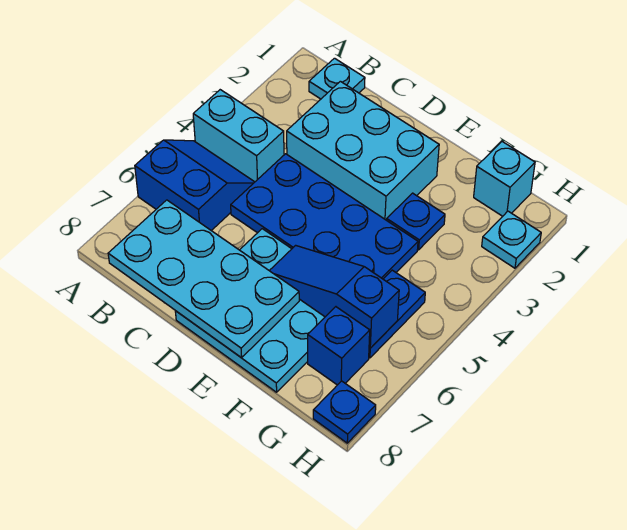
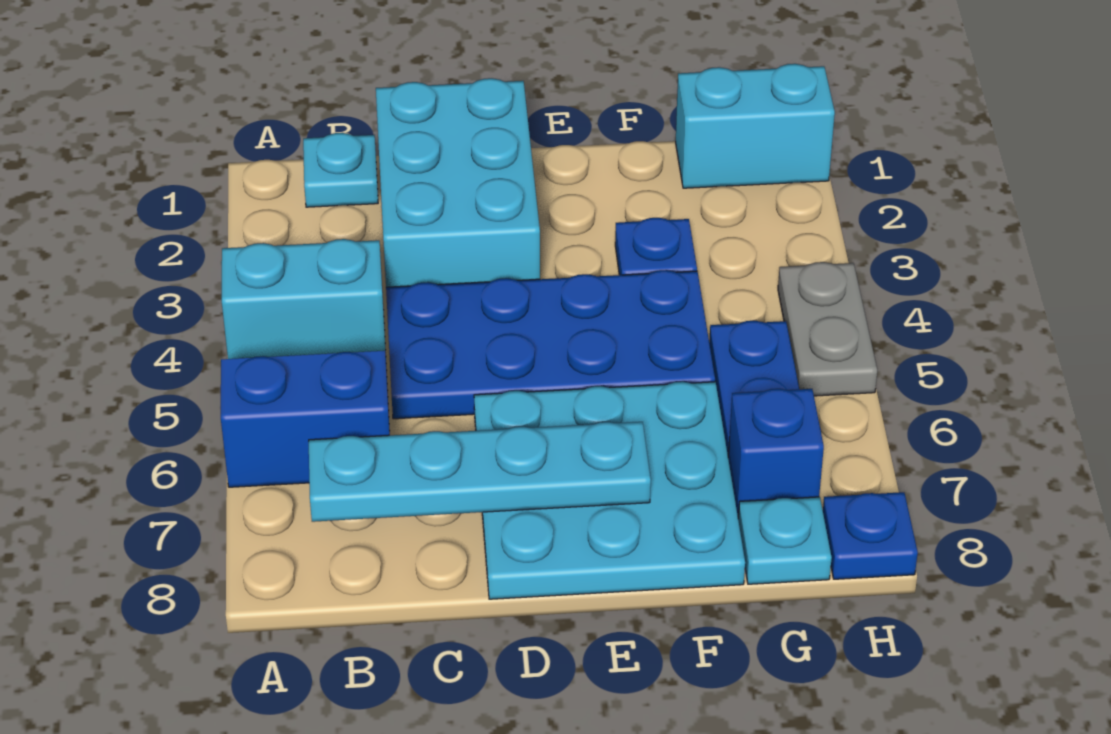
cyan 2x4 plate [108,200,299,358] -> cyan 1x4 plate [309,422,651,522]
cyan 2x3 brick [287,81,439,220] -> cyan 2x3 brick turned to [376,78,540,287]
blue 1x3 slope [269,245,399,348] -> none
cyan 1x1 brick [474,142,535,216] -> cyan 1x2 brick [676,64,835,188]
cyan 1x1 plate [482,211,541,268] -> cyan 1x1 plate moved to [738,497,832,584]
none -> grey 1x2 plate [778,262,877,396]

